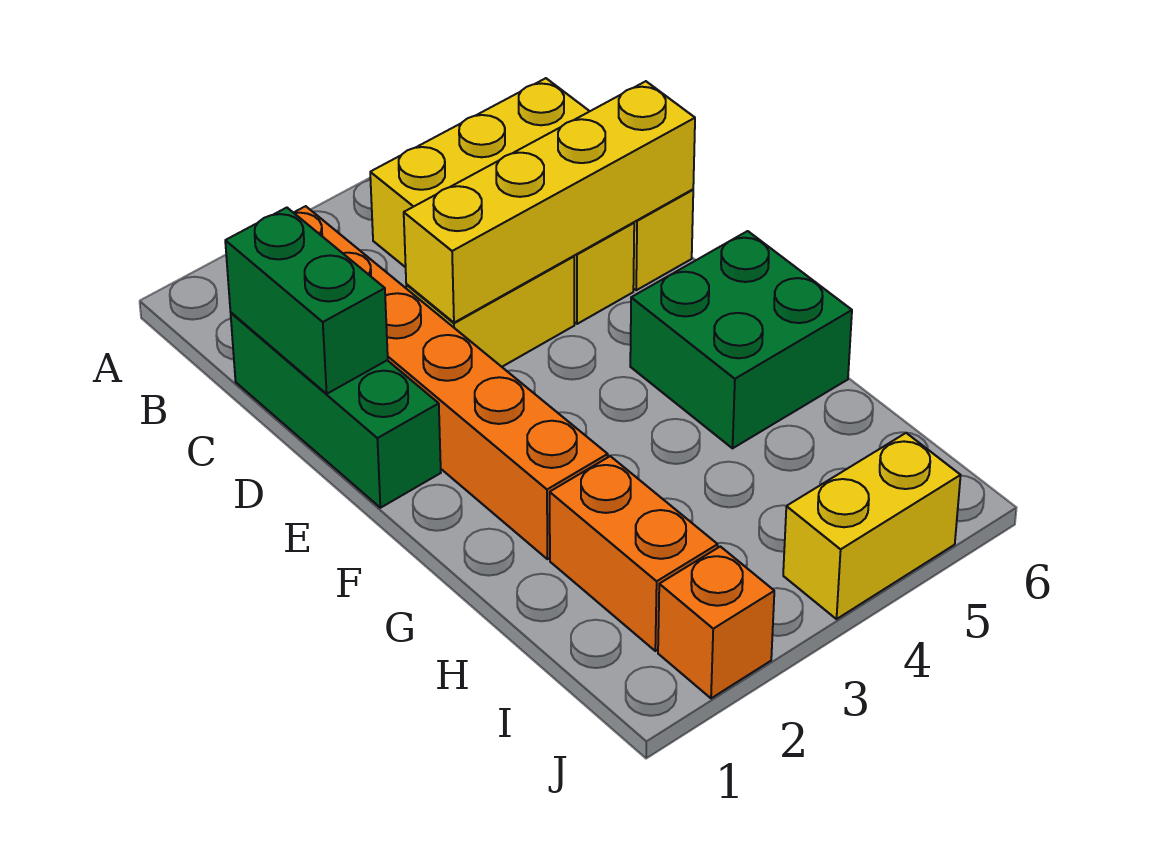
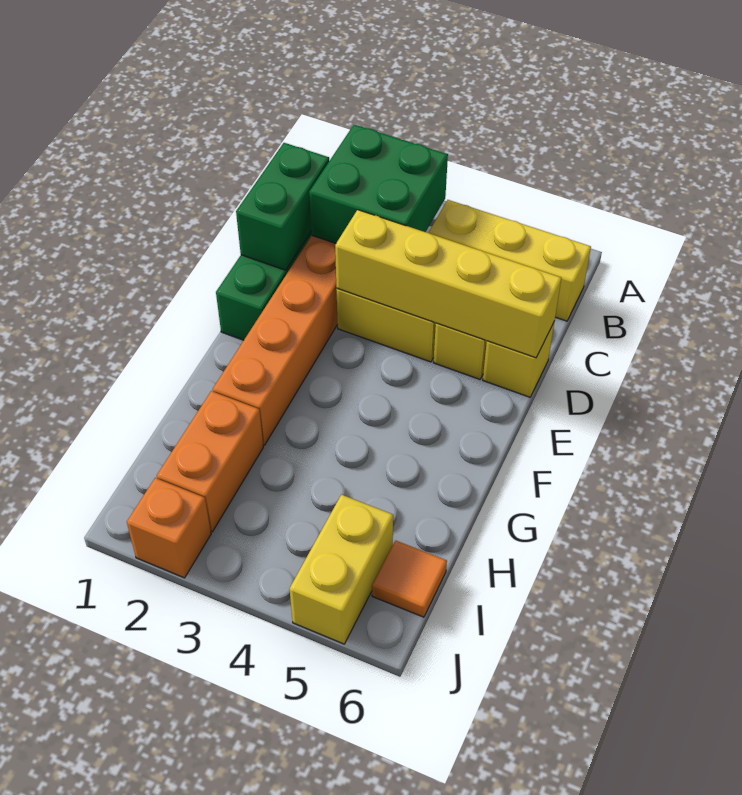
green 2x2 brick [630,231,852,448] -> green 2x2 brick moved to [309,124,448,243]
none -> orange 1x1 tile [372,540,447,617]
yellow 1x2 brick [783,433,961,619] -> yellow 1x2 brick turned to [290,495,393,644]

